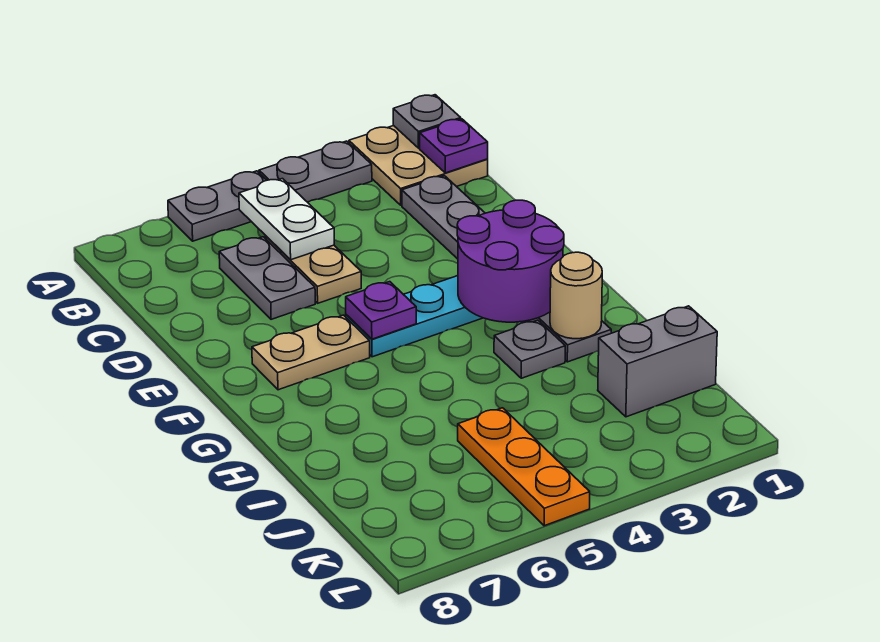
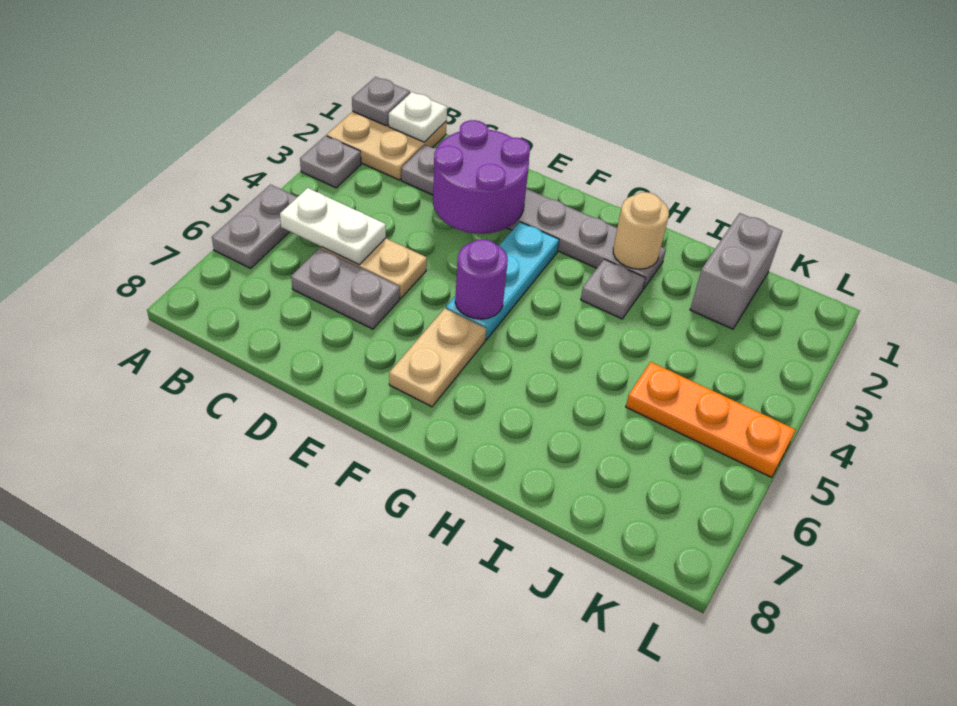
grey 1x2 plate [259,141,372,202] -> grey 1x1 plate [300,136,361,188]
purple 1x1 plate [420,119,488,173] -> white 1x1 plate [389,92,447,142]
purple 2x2 round brick [457,200,564,322] -> purple 2x2 round brick moved to [433,120,530,234]
purple 1x1 plate [346,282,416,339] -> purple 1x1 round brick [455,239,508,319]

